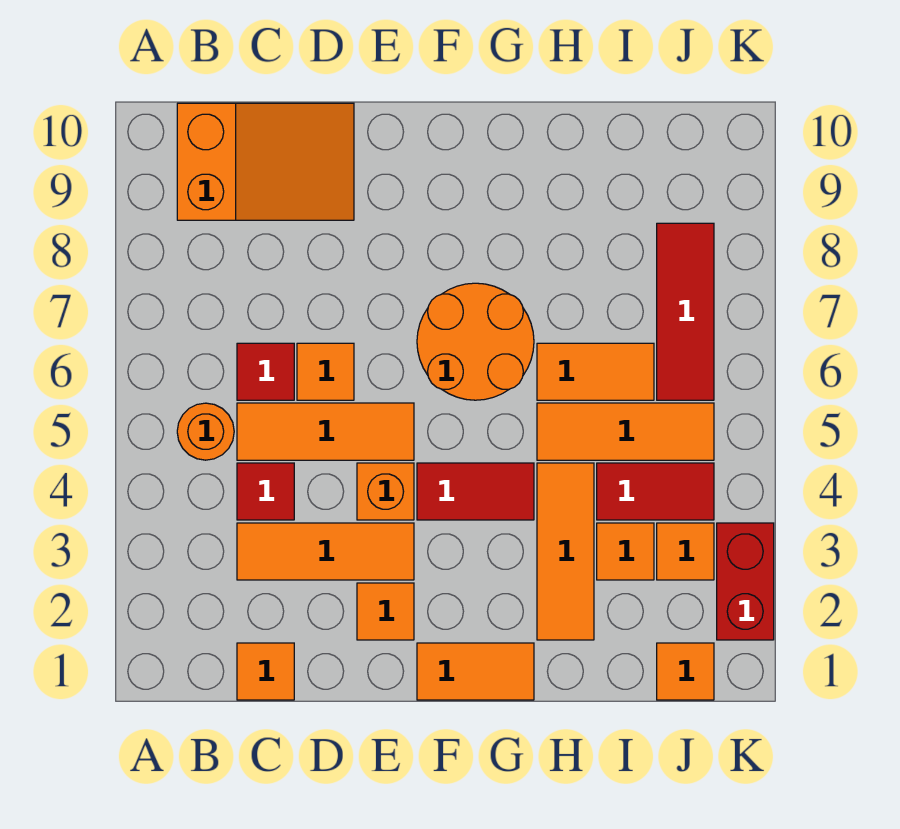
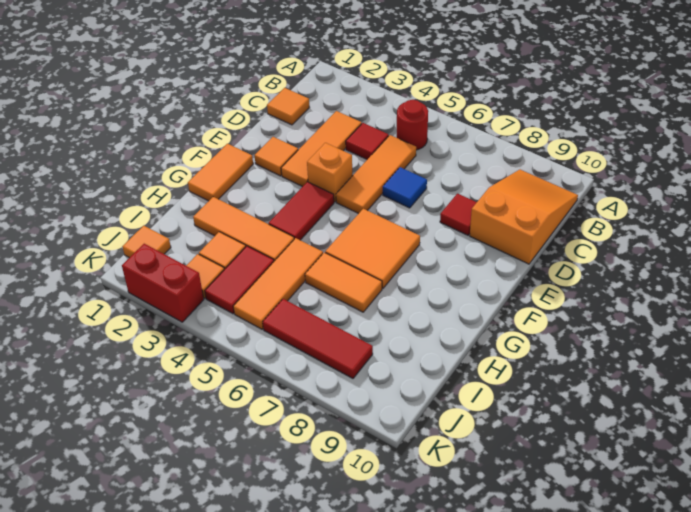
orange 1x1 round brick [177,403,234,460] -> red 1x1 round brick [397,100,428,150]
orange 2x3 slope [177,103,354,220] -> orange 2x3 slope turned to [470,170,578,264]
red 1x1 tile [237,343,294,400] -> red 1x1 tile moved to [440,194,477,235]
orange 1x1 tile [297,343,354,400] -> blue 1x1 tile [383,167,427,208]
orange 2x2 round brick [417,283,534,400] -> orange 2x2 tile [325,209,420,289]
orange 1x2 tile [537,343,654,400] -> orange 1x2 tile turned to [305,252,382,312]

